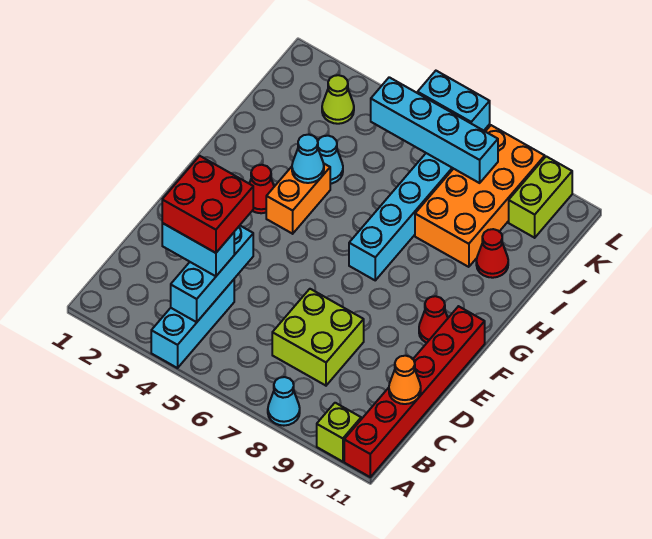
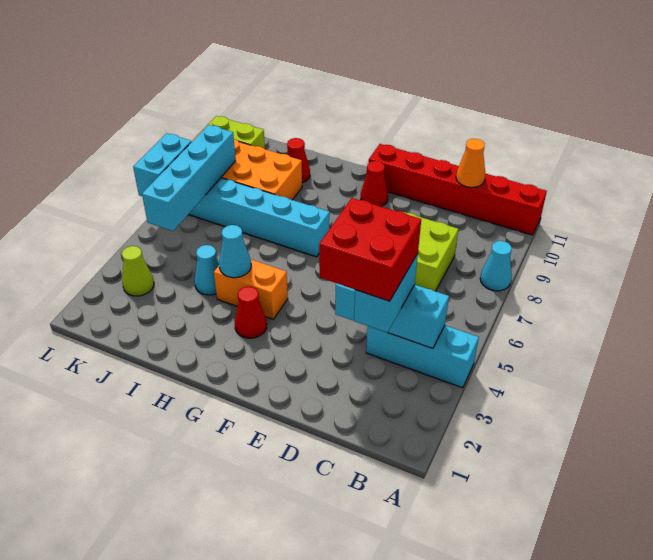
lime 1x1 brick [317,403,361,462] -> none

